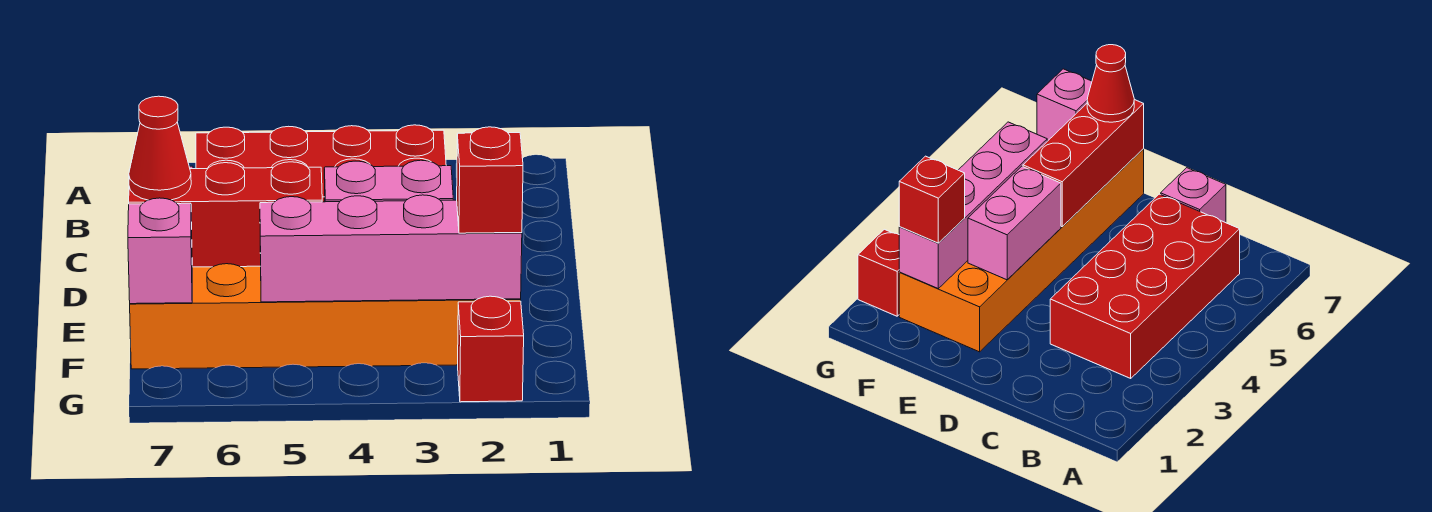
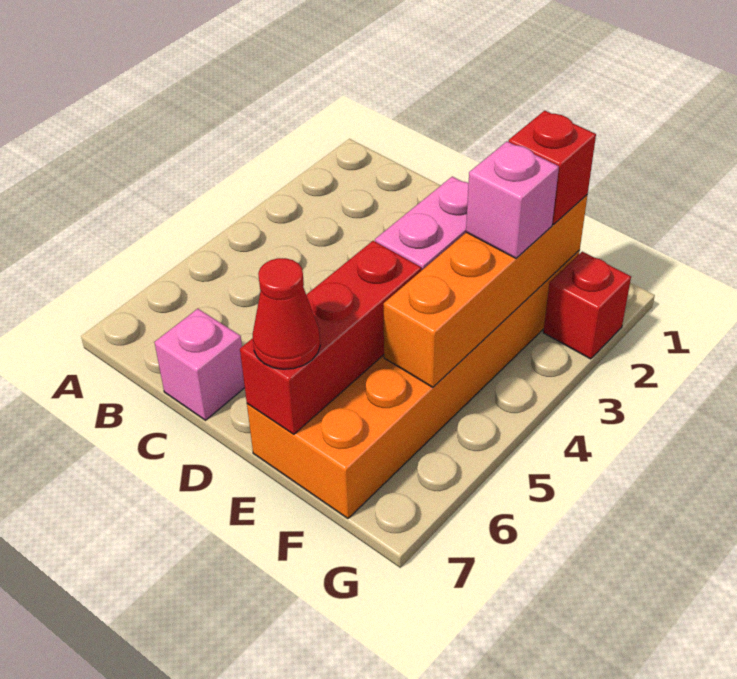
red 2x4 brick [196,125,446,202] -> none
pink 1x4 brick [260,195,522,302] -> orange 1x4 brick [384,195,587,387]
pink 1x1 brick [128,198,192,304] -> pink 1x1 brick moved to [466,141,559,258]

